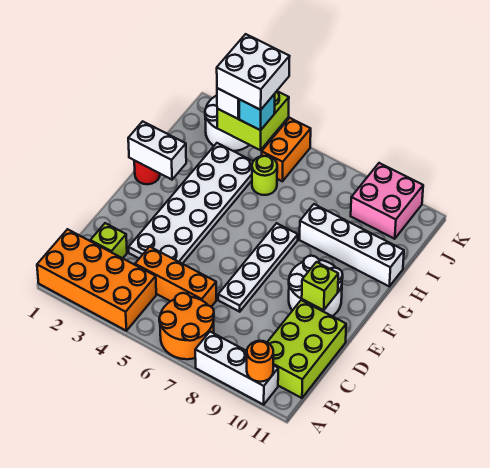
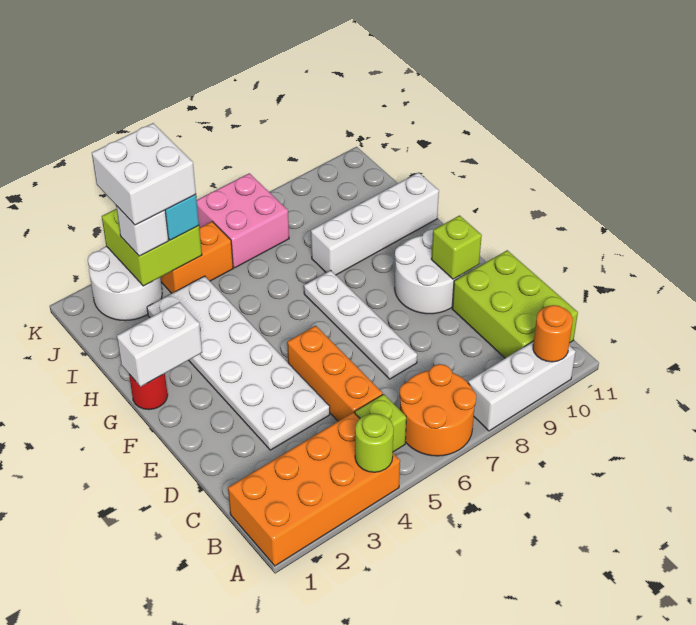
lime 1x1 brick [90,223,127,258] -> lime 1x1 brick moved to [355,394,406,452]
orange 1x3 brick [135,247,216,307] -> orange 1x3 brick turned to [287,326,383,421]
lime 1x1 round brick [252,156,277,195] -> lime 1x1 round brick moved to [355,413,394,472]
orange 1x2 brick [262,118,311,181] -> orange 1x2 brick turned to [160,221,233,293]
pink 2x2 brick [351,163,423,239] -> pink 2x2 brick moved to [197,173,289,268]

